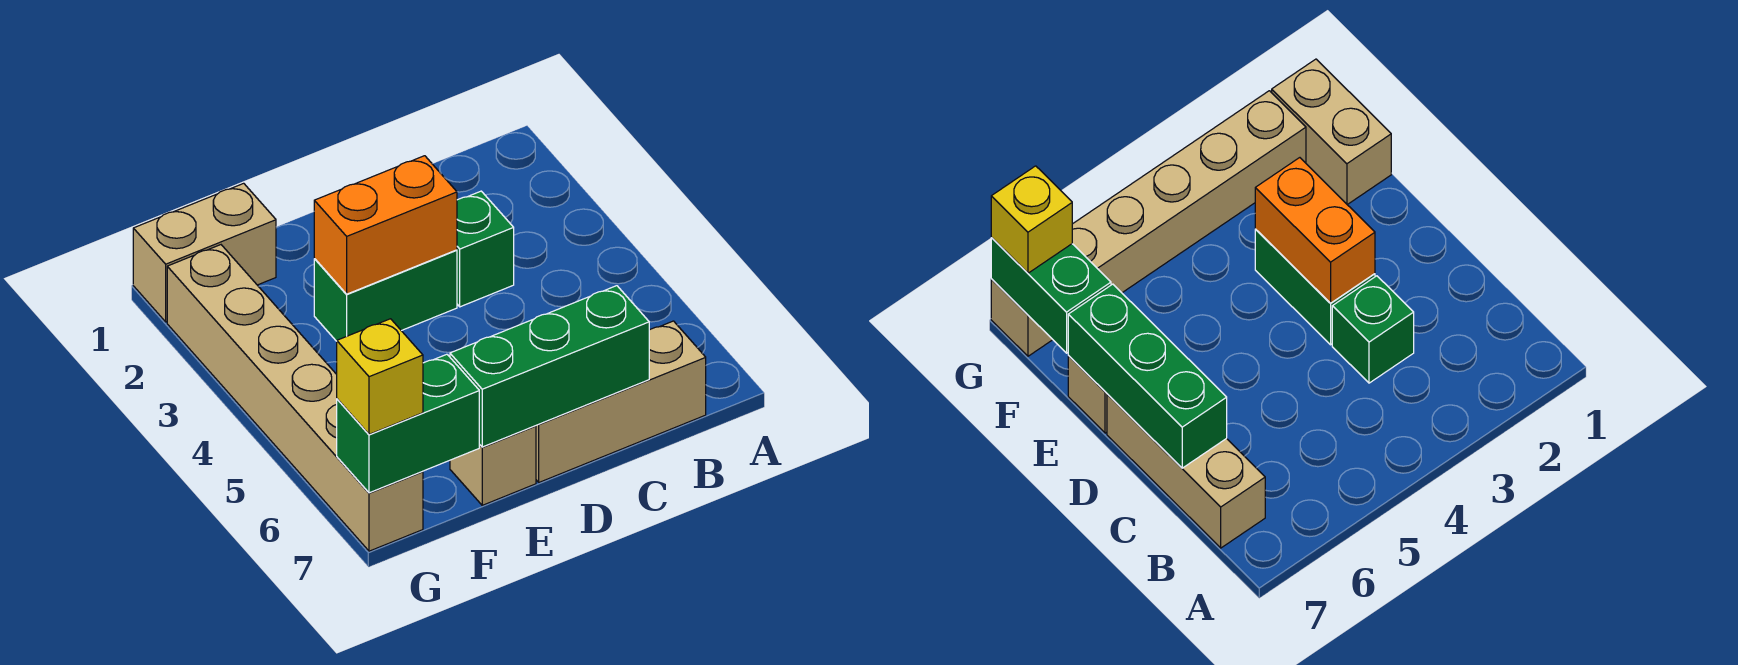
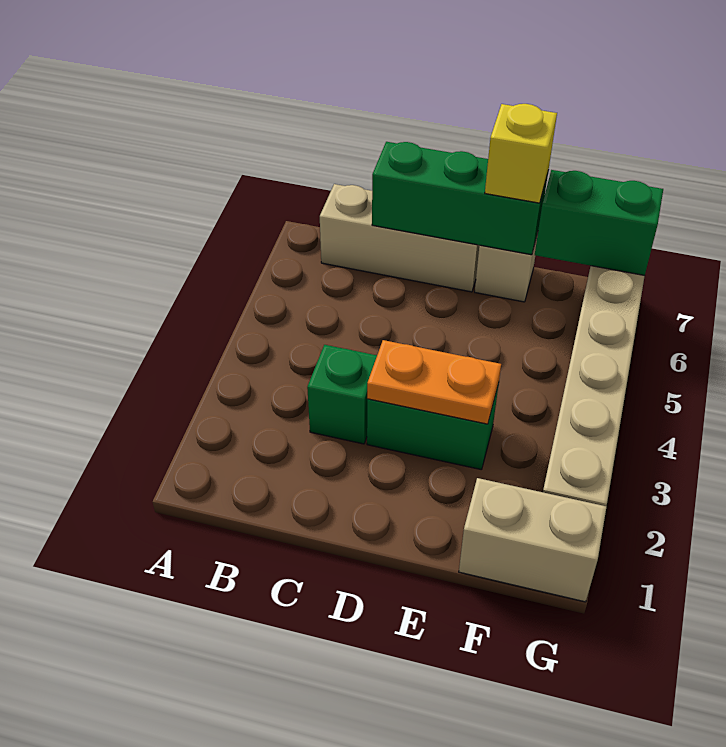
orange 1x2 brick [314,156,457,294] -> orange 1x2 plate [367,340,501,424]
yellow 1x1 brick [337,319,423,434] -> yellow 1x1 brick moved to [485,104,557,203]

